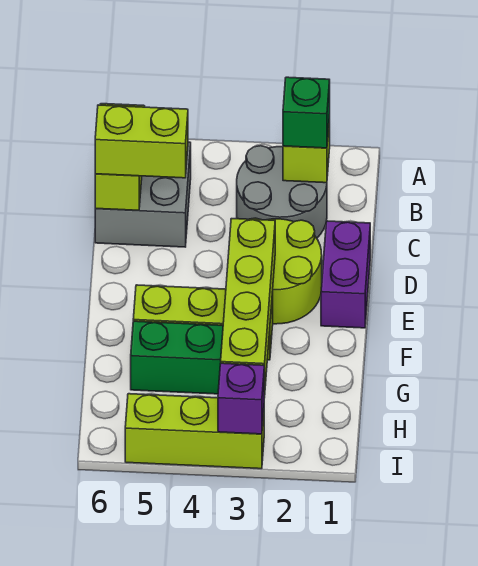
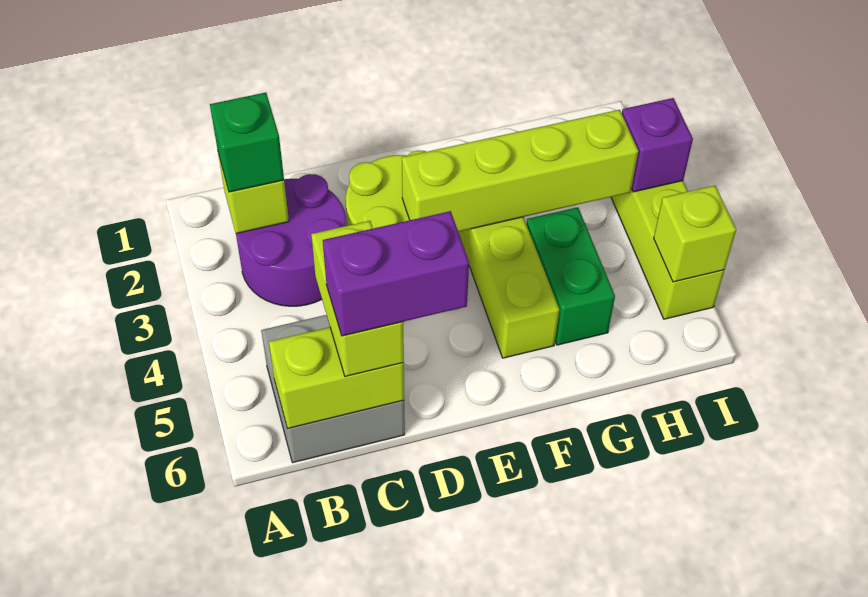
grey 2x2 round brick [237,146,327,238] -> purple 2x2 round brick [236,174,347,306]
purple 1x2 brick [321,221,370,328] -> purple 1x2 brick moved to [323,211,469,336]
none -> lime 1x1 brick [654,186,736,282]

